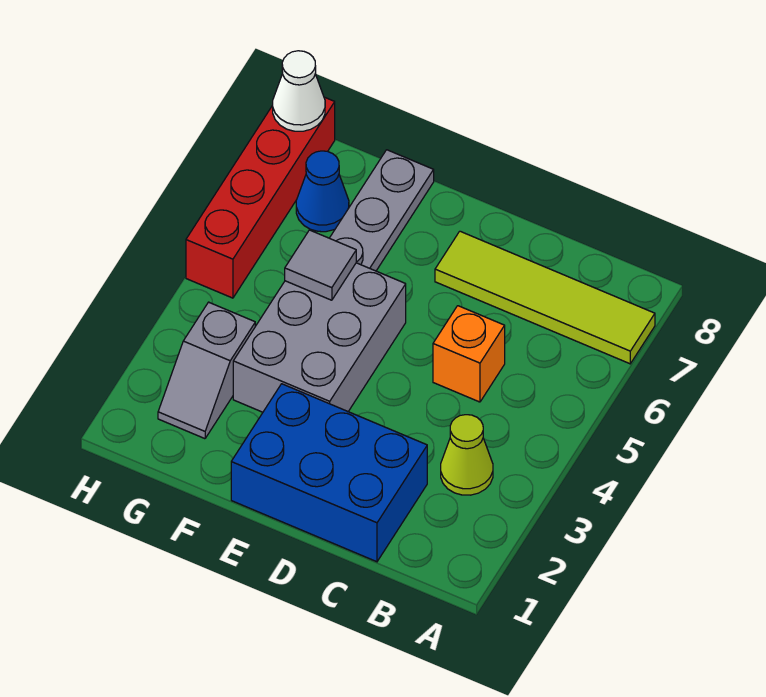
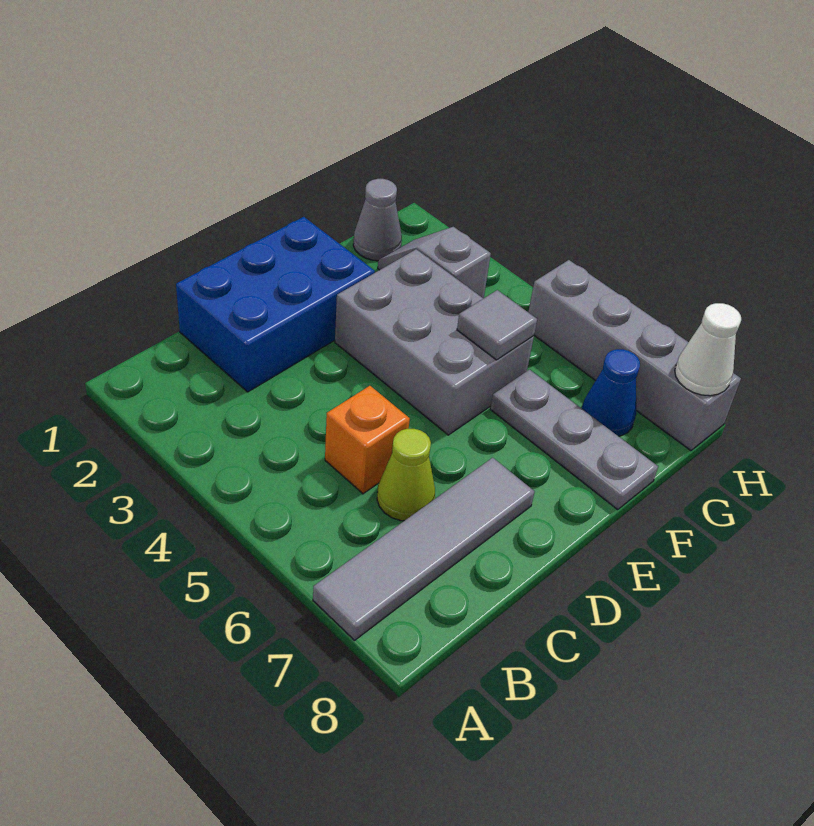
lime 1x4 tile [435,231,655,364] -> grey 1x4 tile [313,458,534,640]
lime 1x1 cone [441,415,493,495] -> lime 1x1 cone moved to [377,429,435,521]
none -> grey 1x1 cone [353,179,402,261]
red 1x4 brick [186,97,335,298] -> grey 1x4 brick [528,260,741,450]

